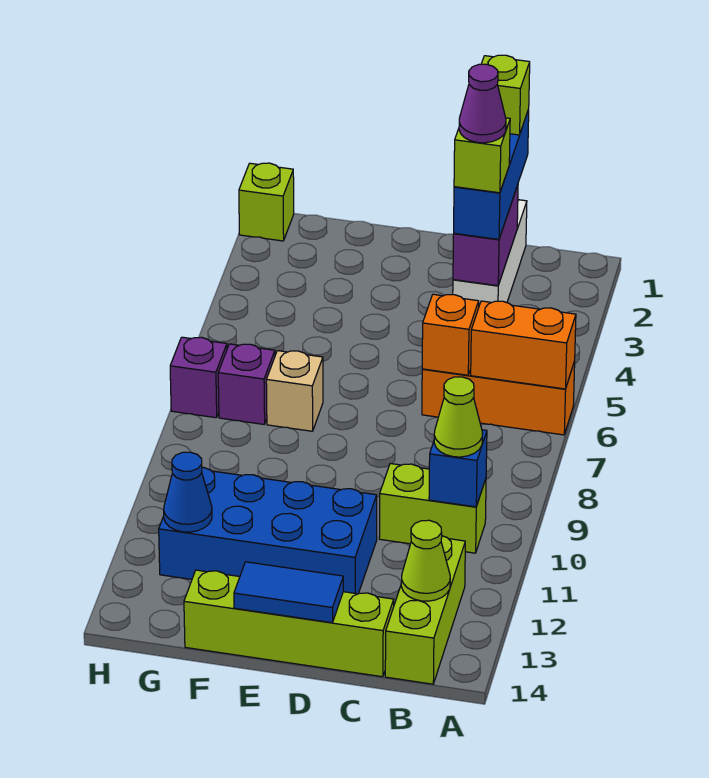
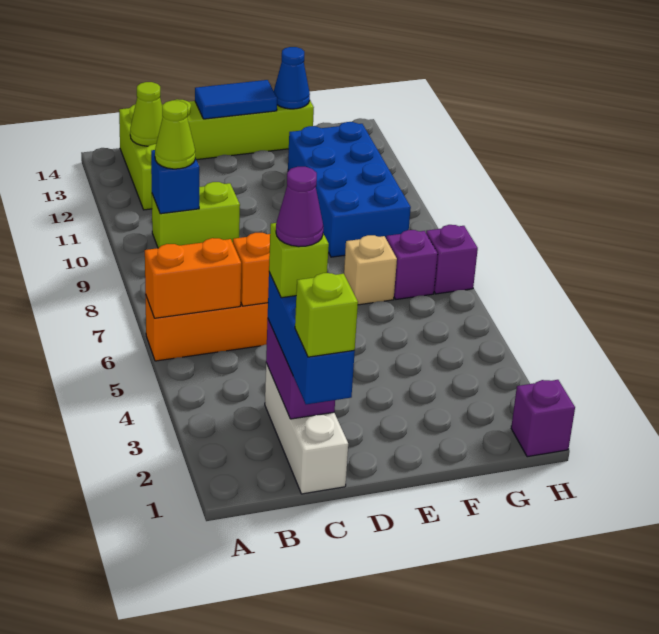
blue 2x4 brick [159,467,377,594] -> blue 2x4 brick turned to [288,122,411,257]
blue 1x1 cone [164,452,212,532] -> blue 1x1 cone moved to [274,47,310,109]
lime 1x1 brick [239,163,294,241] -> purple 1x1 brick [511,380,575,457]

